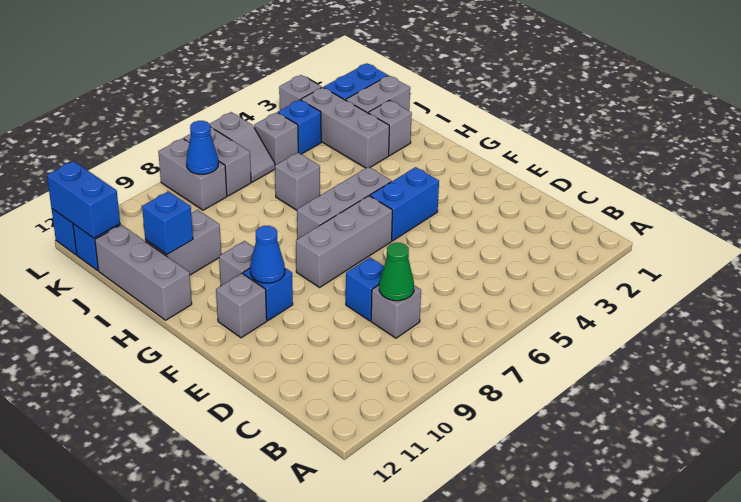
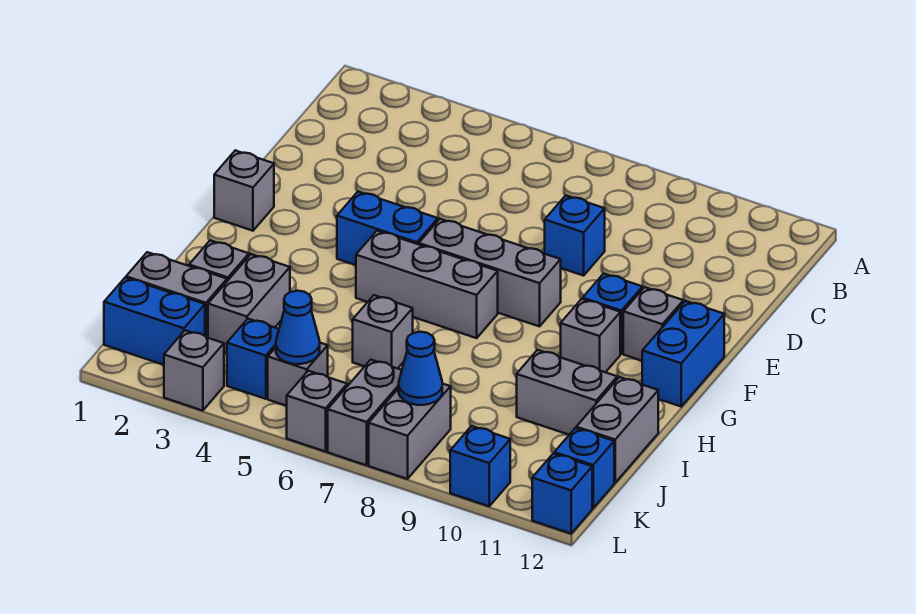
grey 1x1 brick [371,285,421,338] -> grey 1x1 brick moved to [214,150,274,231]
green 1x1 cone [379,243,414,301] -> none
blue 1x1 cone [250,226,285,283] -> blue 1x1 cone moved to [276,291,320,364]
grey 1x3 brick [95,225,192,320] -> grey 1x2 brick [576,377,658,483]
grey 1x3 brick [301,87,389,168] -> grey 1x2 brick [208,254,290,353]
blue 1x1 brick [142,191,193,254] -> blue 1x1 brick moved to [450,426,510,506]
blue 1x2 brick [47,161,120,238] -> blue 1x2 brick moved to [642,301,724,406]

